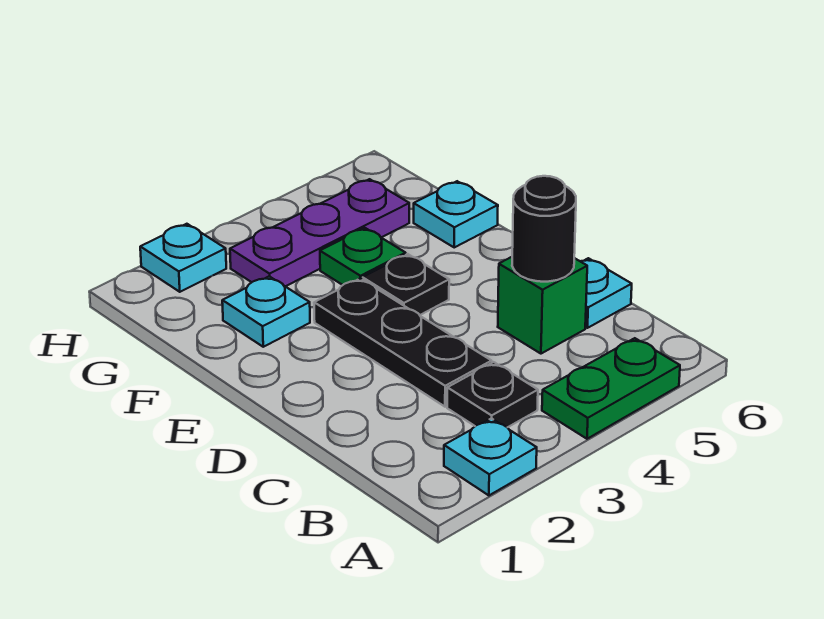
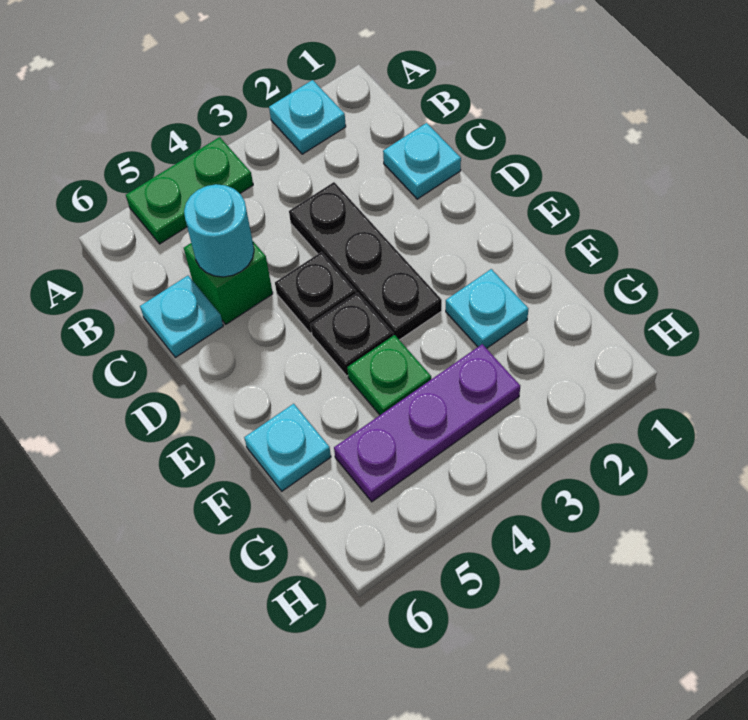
black 1x1 plate [447,362,538,427] -> black 1x1 plate moved to [275,252,356,333]
black 1x1 round brick [512,176,576,282] -> cyan 1x1 round brick [184,184,254,277]
cyan 1x1 plate [140,224,226,292] -> cyan 1x1 plate moved to [383,123,461,199]

